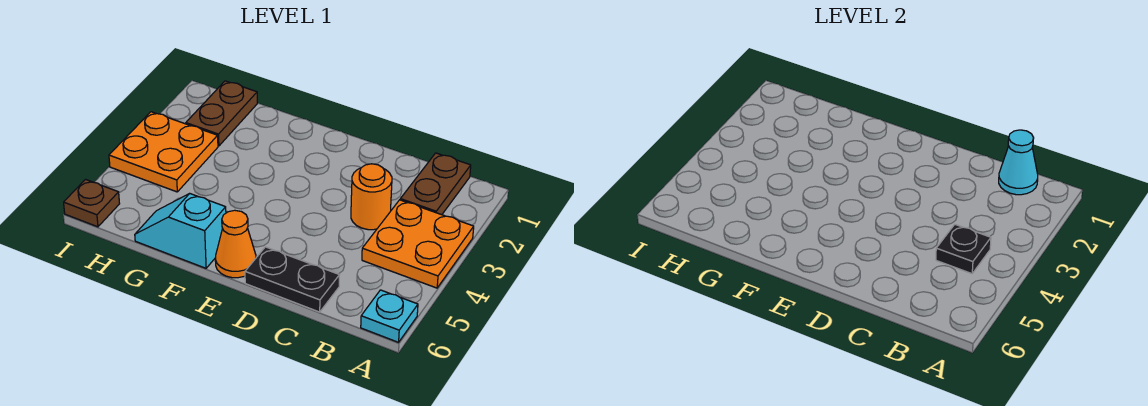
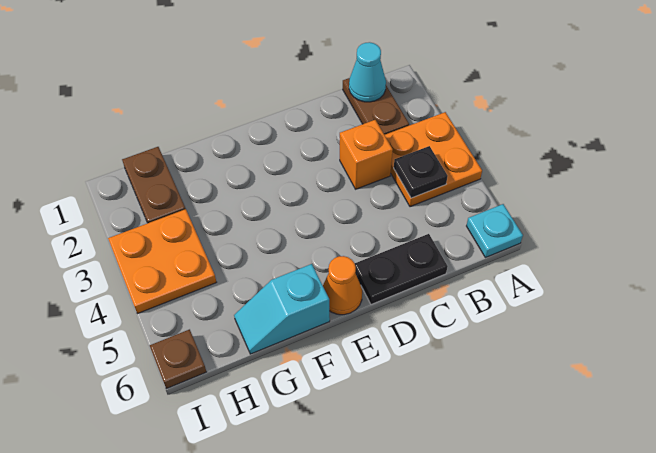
orange 1x1 round brick [351,164,392,230] -> orange 1x1 brick [340,120,393,189]

